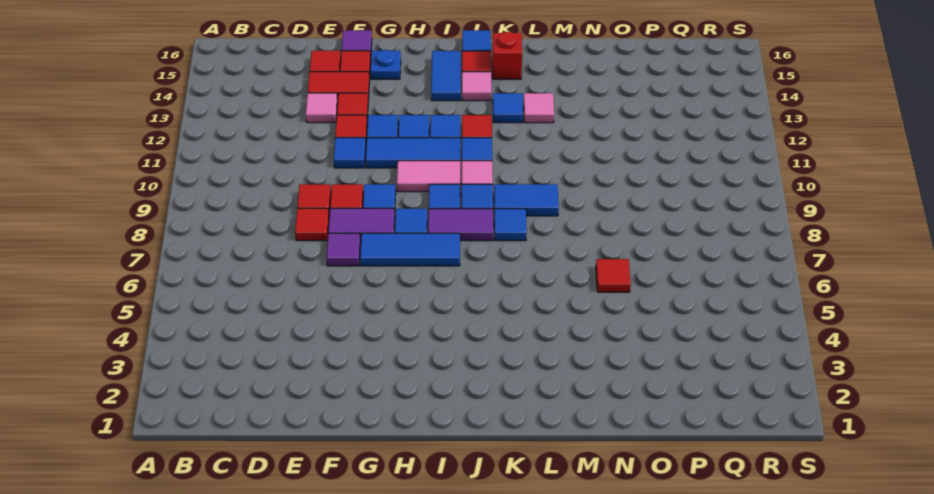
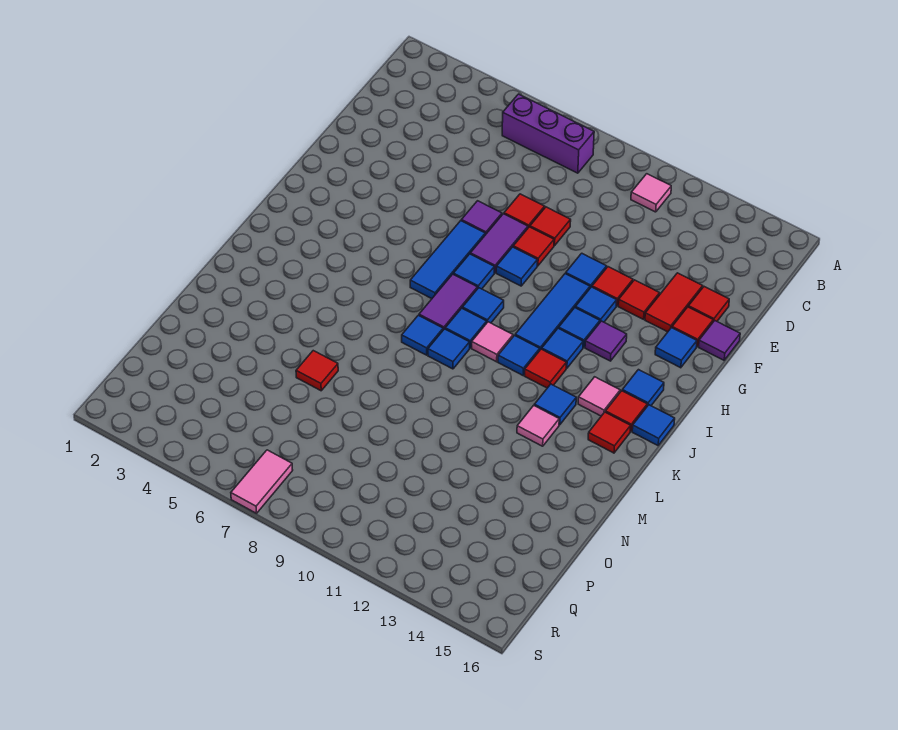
none -> purple 1x3 brick [502,94,594,173]
pink 1x1 tile [306,93,338,123] -> pink 1x1 tile moved to [631,174,671,212]
blue 1x1 plate [371,50,401,79] -> blue 1x1 tile [655,328,697,368]
pink 1x2 tile [397,161,460,192] -> pink 1x2 tile moved to [231,450,293,513]
none -> purple 1x1 tile [585,321,627,361]
blue 1x2 tile [431,51,461,101] -> blue 1x1 tile [622,370,664,406]
blue 1x2 tile [494,184,559,216] -> blue 1x1 tile [428,329,470,369]
red 1x1 brick [492,32,522,79] -> red 1x1 tile [588,412,631,453]

